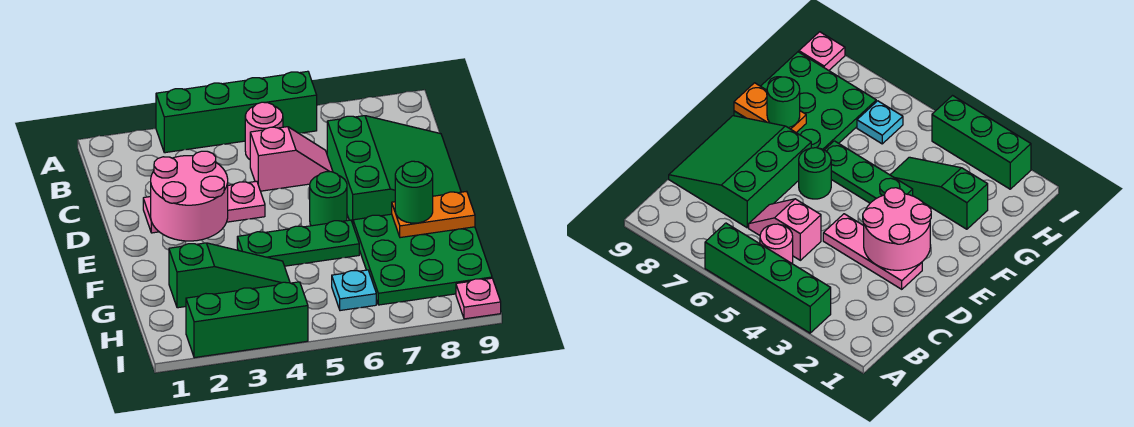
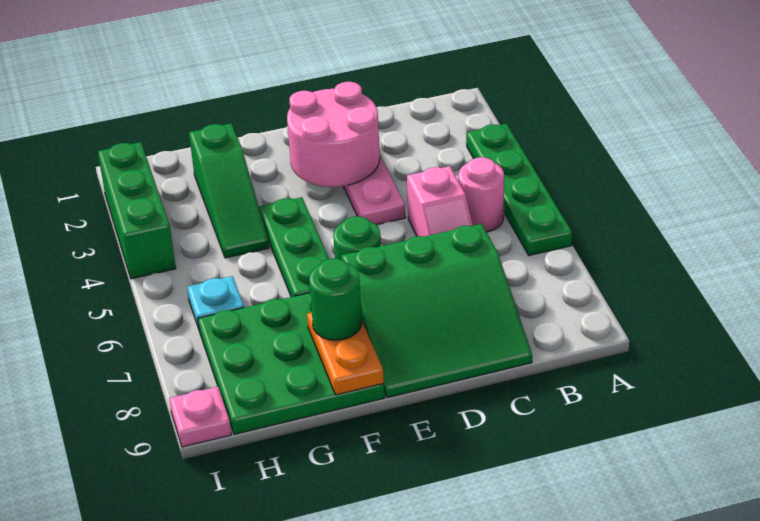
green 1x4 brick [156,71,317,153] -> green 1x4 plate [466,124,572,255]

